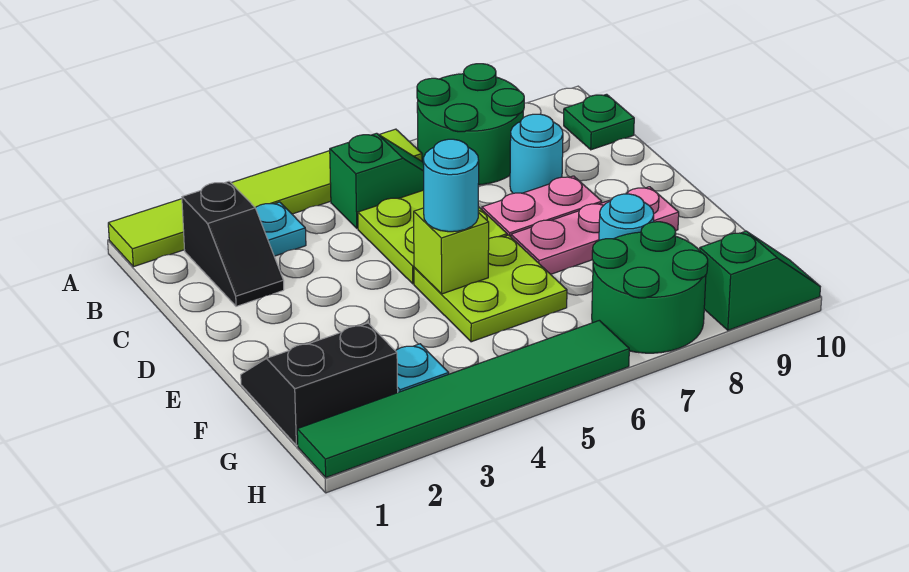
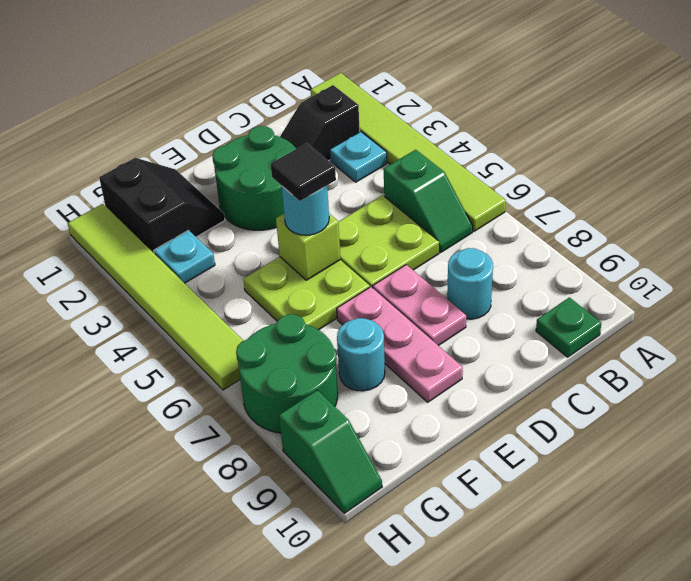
green 2x2 round brick [417,64,524,185] -> green 2x2 round brick moved to [212,126,296,230]
none -> black 1x1 tile [271,143,336,201]
green 1x6 tile [297,320,629,477] -> lime 1x6 tile [68,204,243,390]

